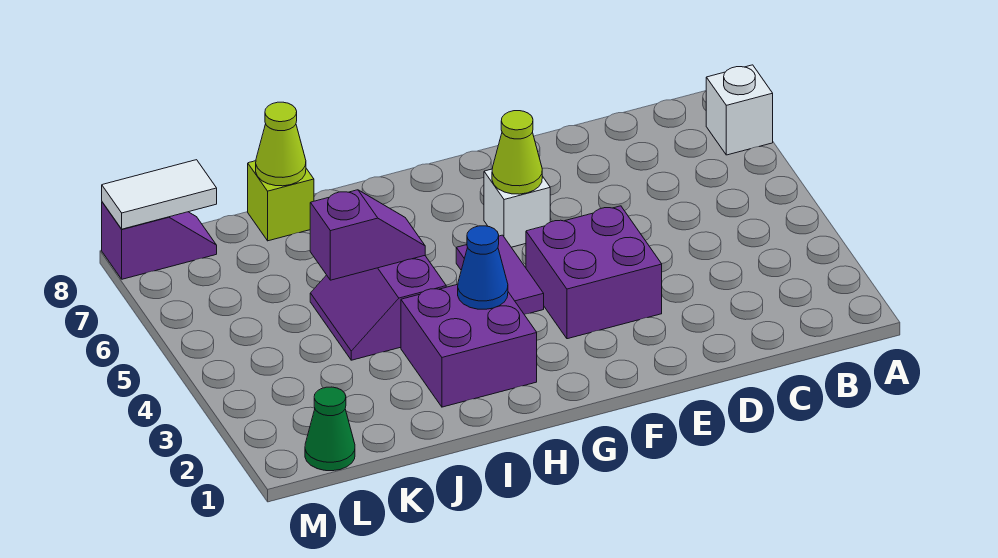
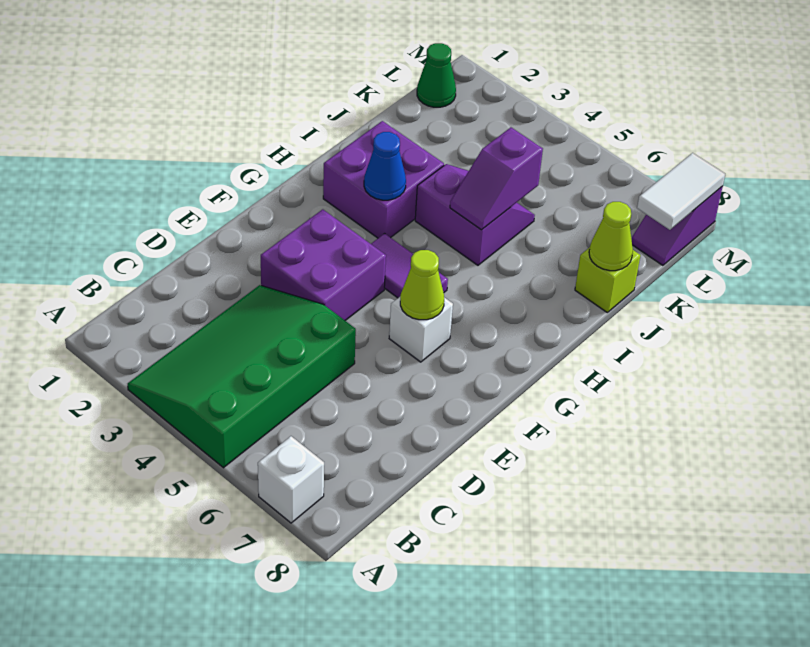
none -> green 3x4 slope [128,285,356,468]

